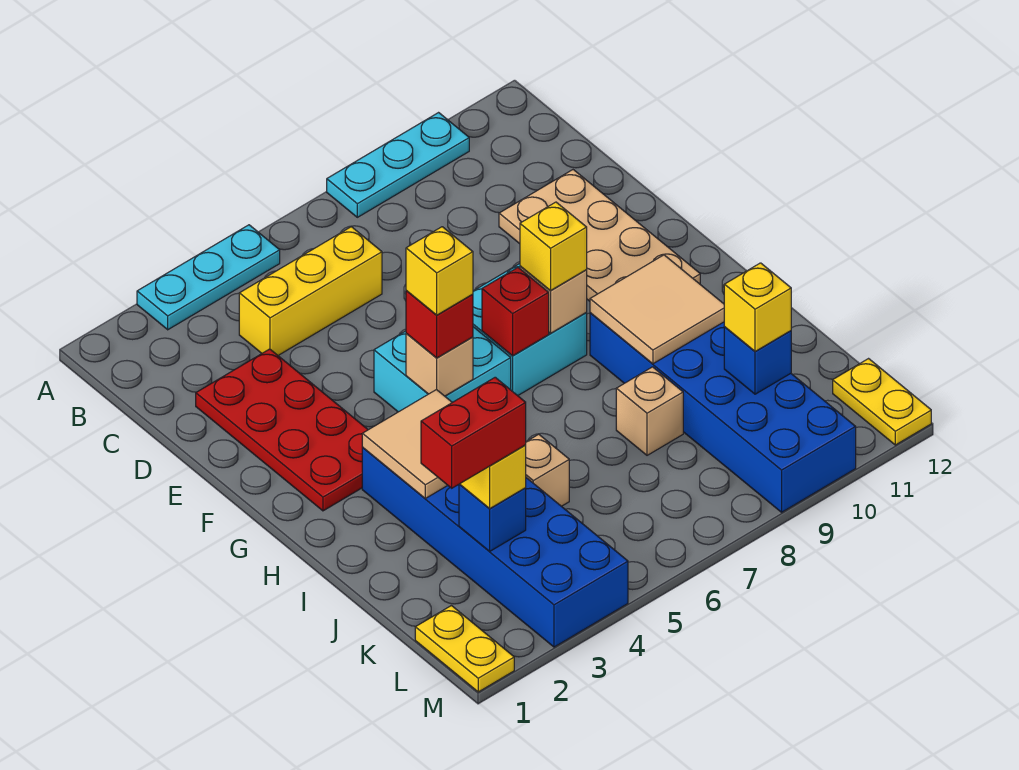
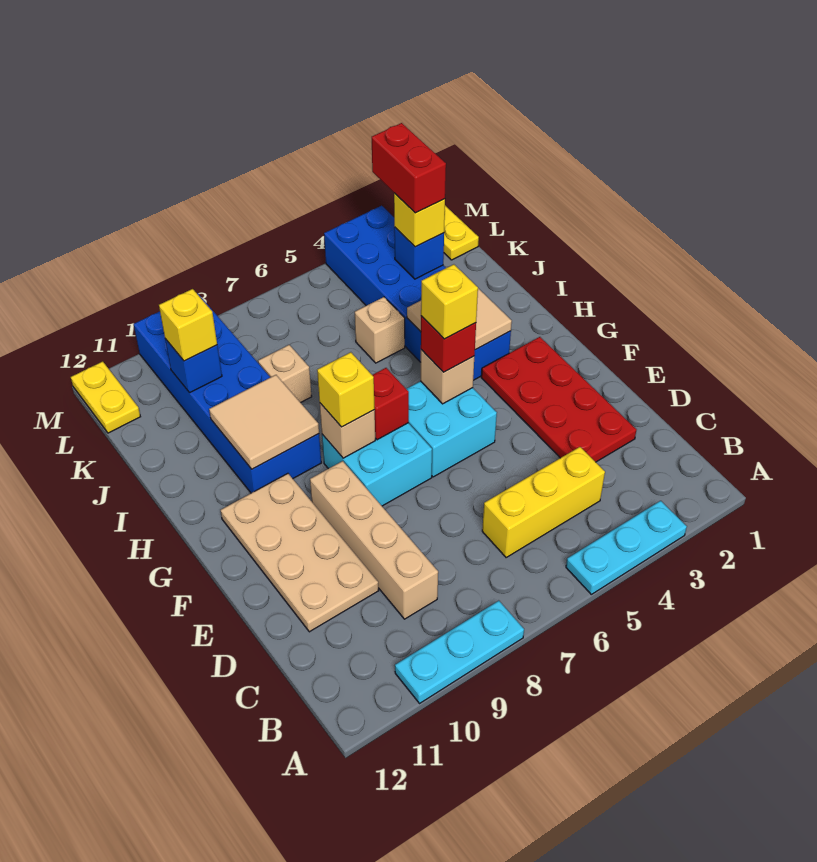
none -> tan 1x4 brick [310,461,438,619]
red 1x2 brick [421,377,526,488] -> red 1x2 brick turned to [372,123,446,213]

